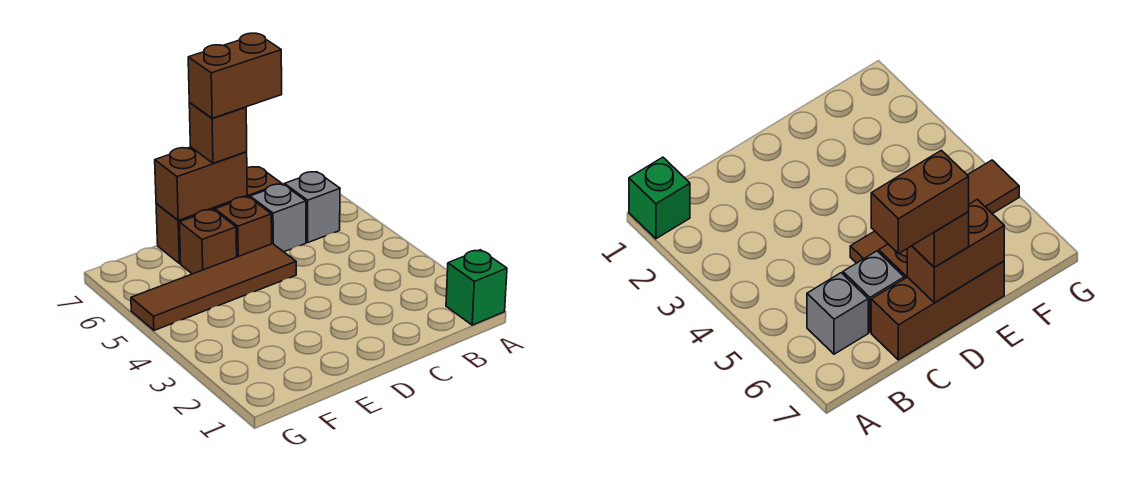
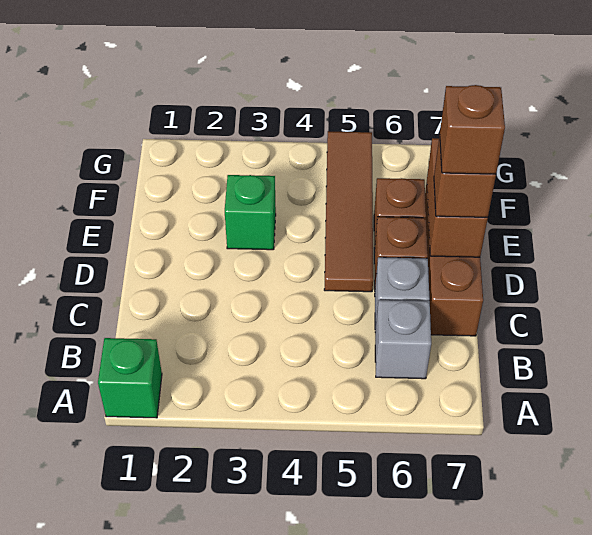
brown 1x2 brick [188,33,282,118] -> brown 1x1 brick [440,85,505,174]
none -> green 1x1 brick [225,175,276,250]

